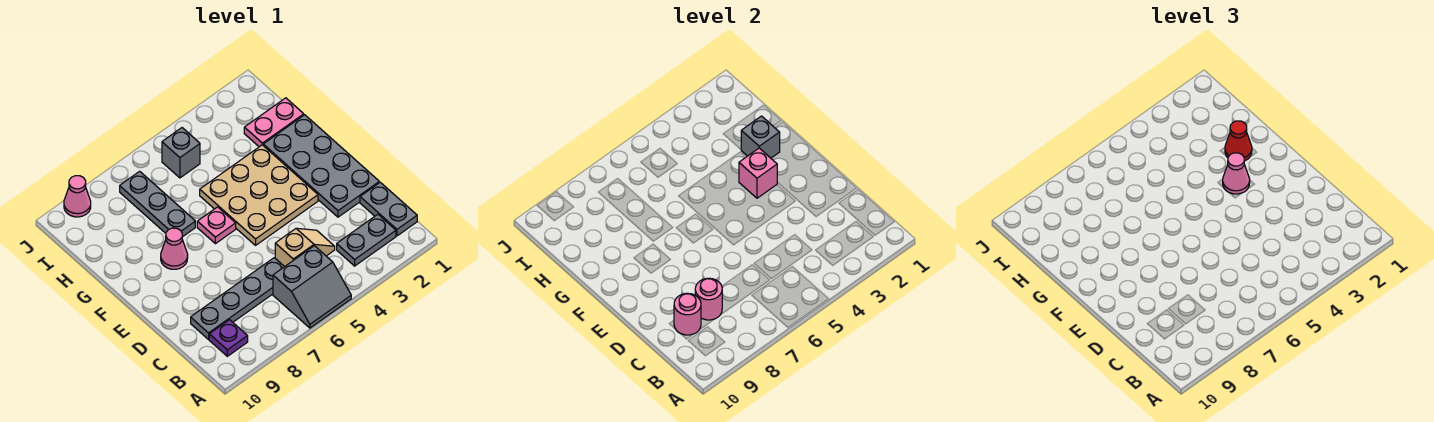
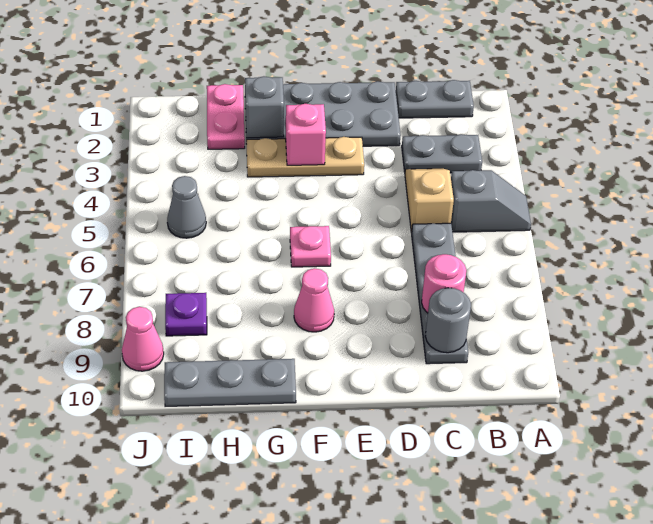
grey 2x2 slope [273,246,351,328] -> grey 1x2 slope [451,170,531,232]
grey 1x2 plate [337,215,396,266] -> grey 1x2 plate turned to [402,134,482,173]
purple 1x1 plate [209,320,248,356] -> purple 1x1 plate moved to [165,293,207,336]
pink 1x1 round brick [674,293,701,335] -> grey 1x1 round brick [425,288,471,353]
tan 3x3 plate [200,145,318,245] -> tan 1x3 plate [246,137,364,177]
pink 1x1 cone [1223,153,1250,194] -> none
red 1x1 cone [1225,121,1252,161] -> none
grey 1x3 plate [120,171,195,237] -> grey 1x3 plate moved to [164,359,296,406]
grey 1x1 brick [162,128,200,178] -> grey 1x1 cone [167,176,206,238]

